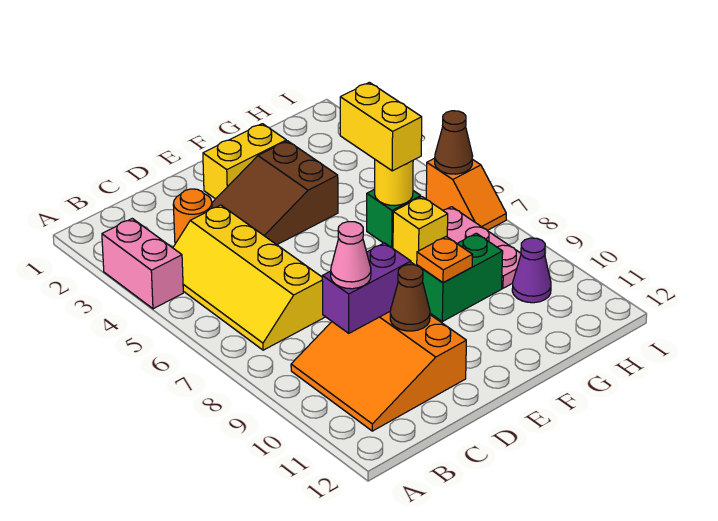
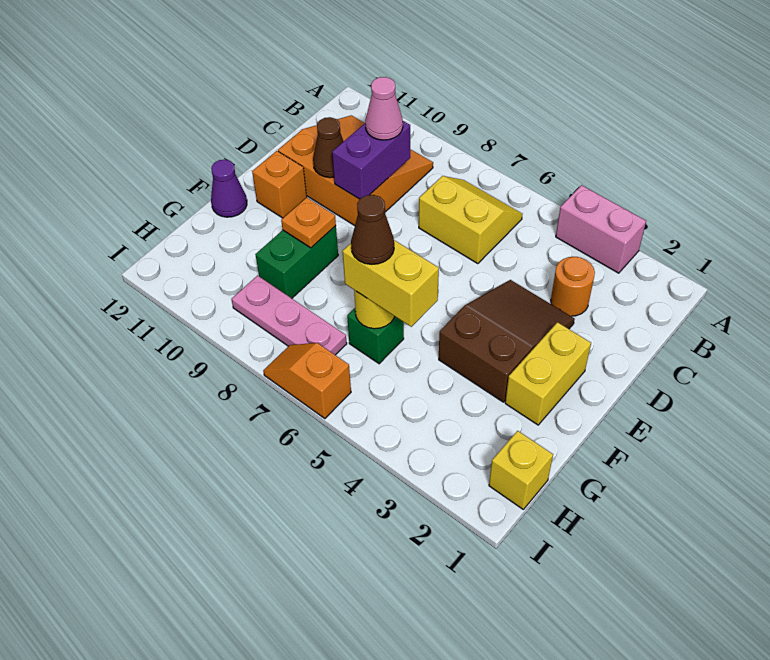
yellow 2x4 slope [173,205,325,350] -> yellow 2x2 slope [419,176,522,264]
none -> orange 1x1 brick [252,151,307,218]
yellow 1x1 brick [393,197,448,266] -> yellow 1x1 brick moved to [489,431,553,509]
purple 1x1 cone [512,238,551,303] -> purple 1x1 cone moved to [211,160,247,217]
brown 1x1 cone [435,111,473,174] -> brown 1x1 cone moved to [351,195,394,264]

